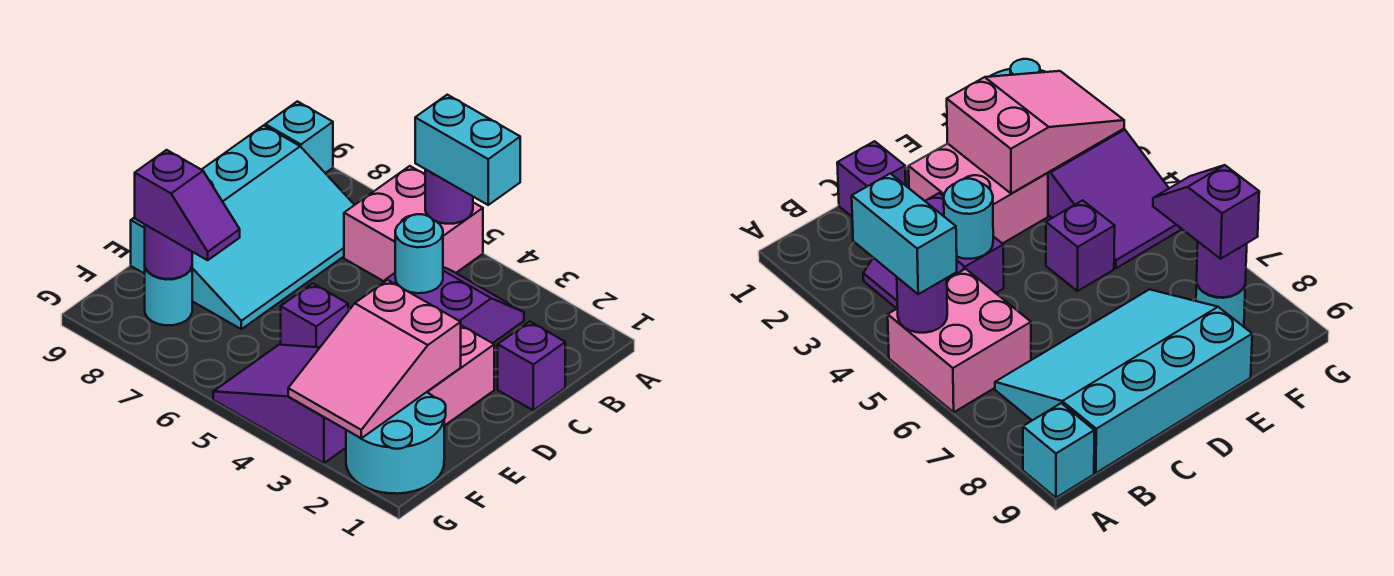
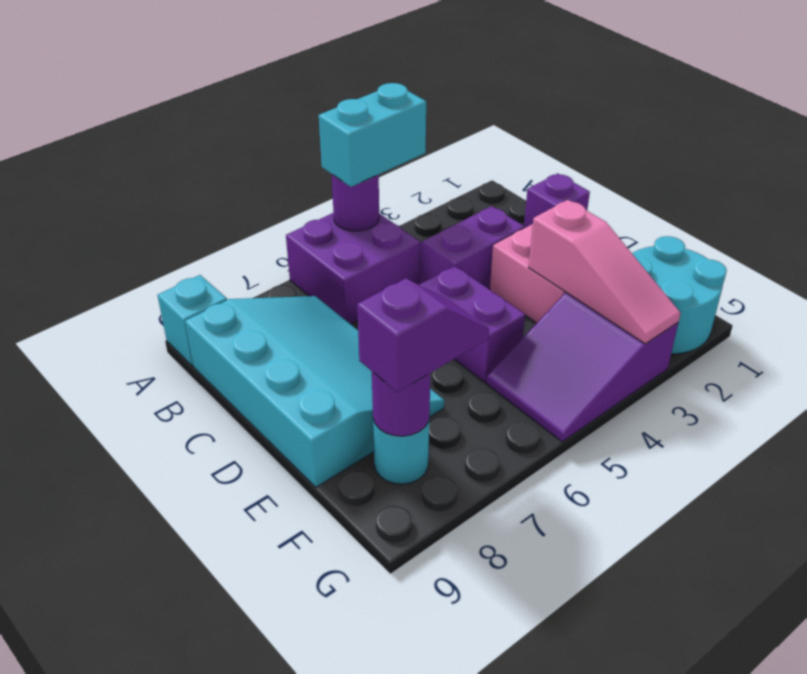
pink 2x2 brick [344,166,483,282] -> purple 2x2 brick [286,213,420,324]
cyan 1x1 round brick [395,214,443,293] -> none
pink 2x3 slope [288,280,461,438] -> pink 1x3 slope [528,200,681,344]
purple 1x1 brick [281,283,348,347] -> purple 1x2 brick [419,266,525,383]

